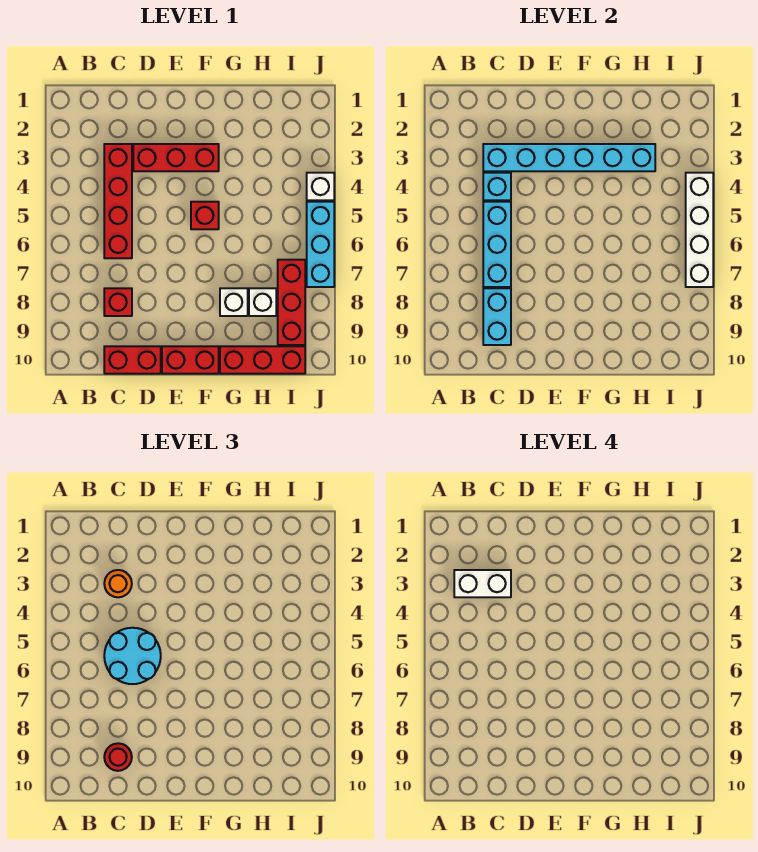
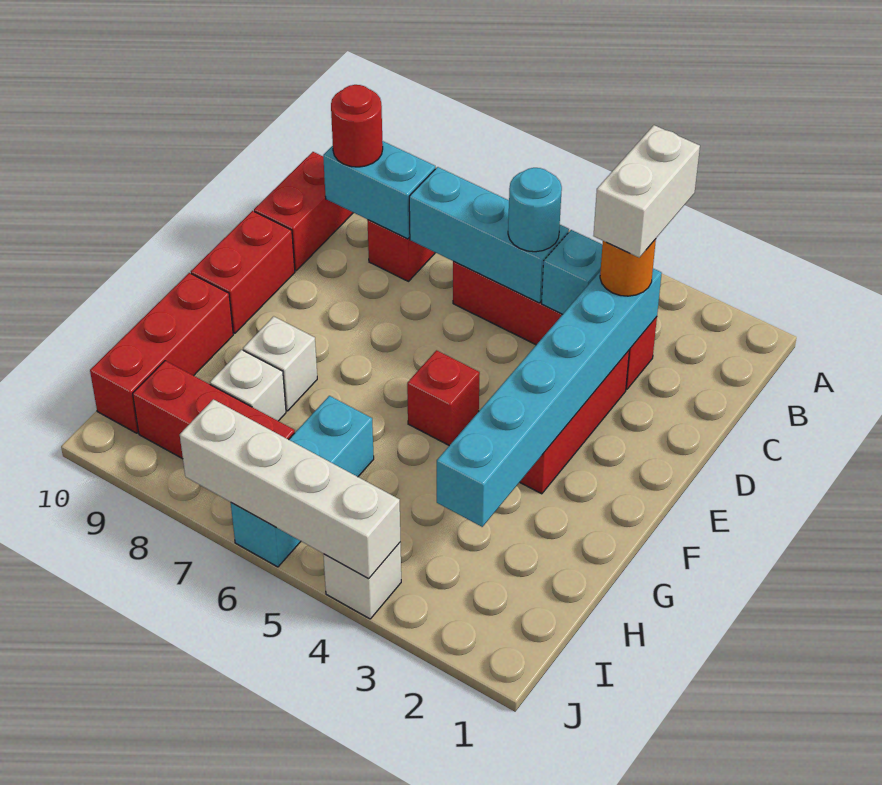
cyan 2x2 round brick [104,628,161,684] -> cyan 1x1 round brick [508,168,562,252]
cyan 1x3 brick [307,202,334,287] -> cyan 1x3 brick turned to [231,396,374,567]

